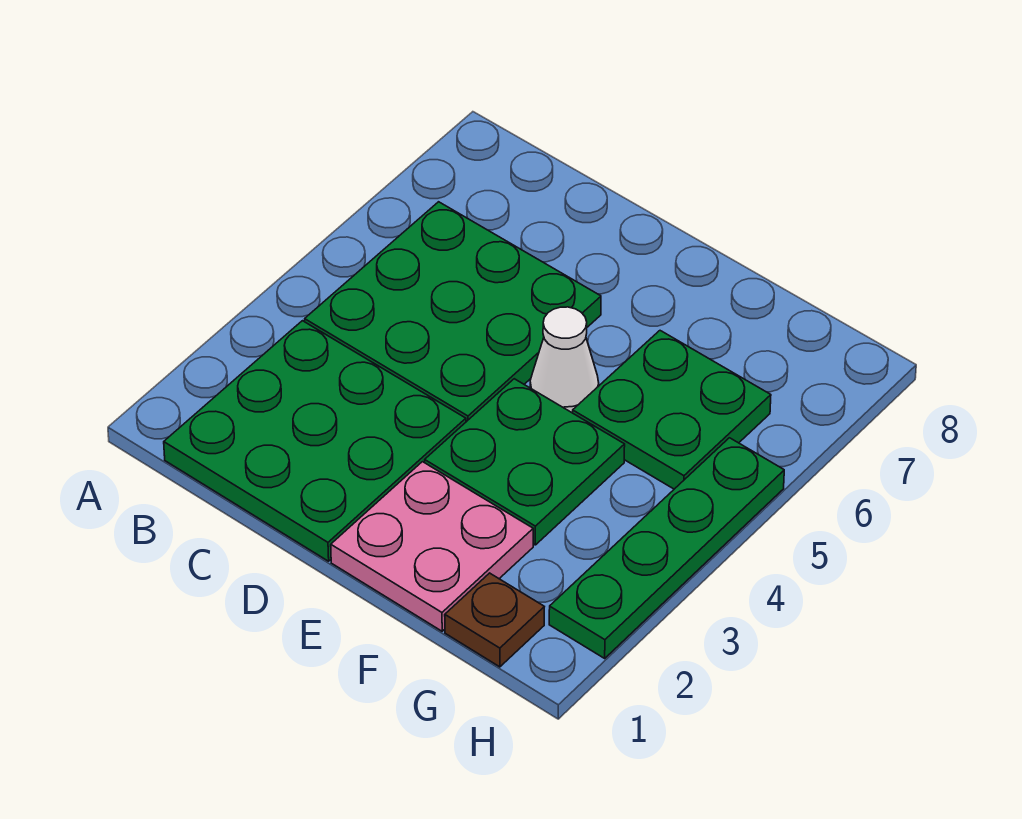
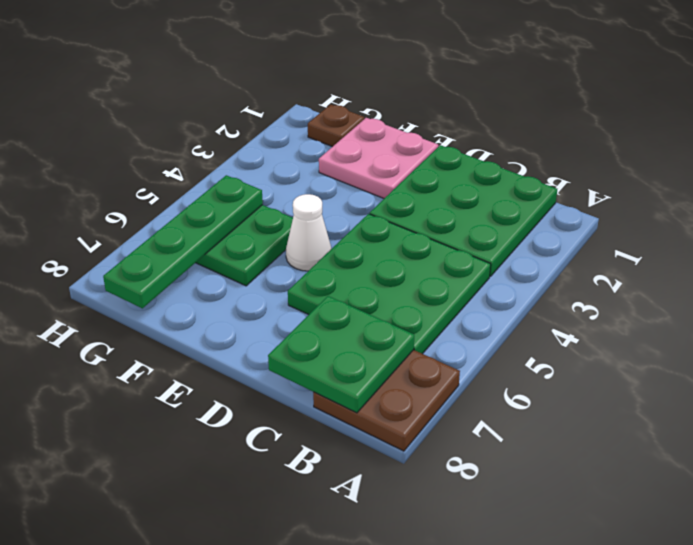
none -> brown 2x2 plate [313,350,460,451]
green 2x2 plate [425,379,625,545] -> green 2x2 plate moved to [268,296,414,413]
green 1x4 plate [549,438,784,658] -> green 1x4 plate moved to [103,175,263,308]

